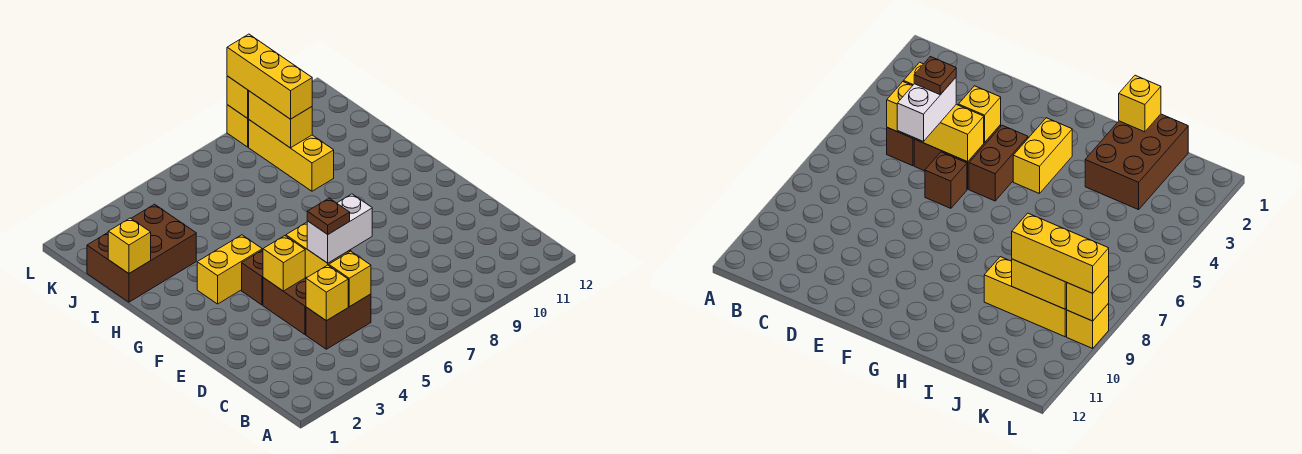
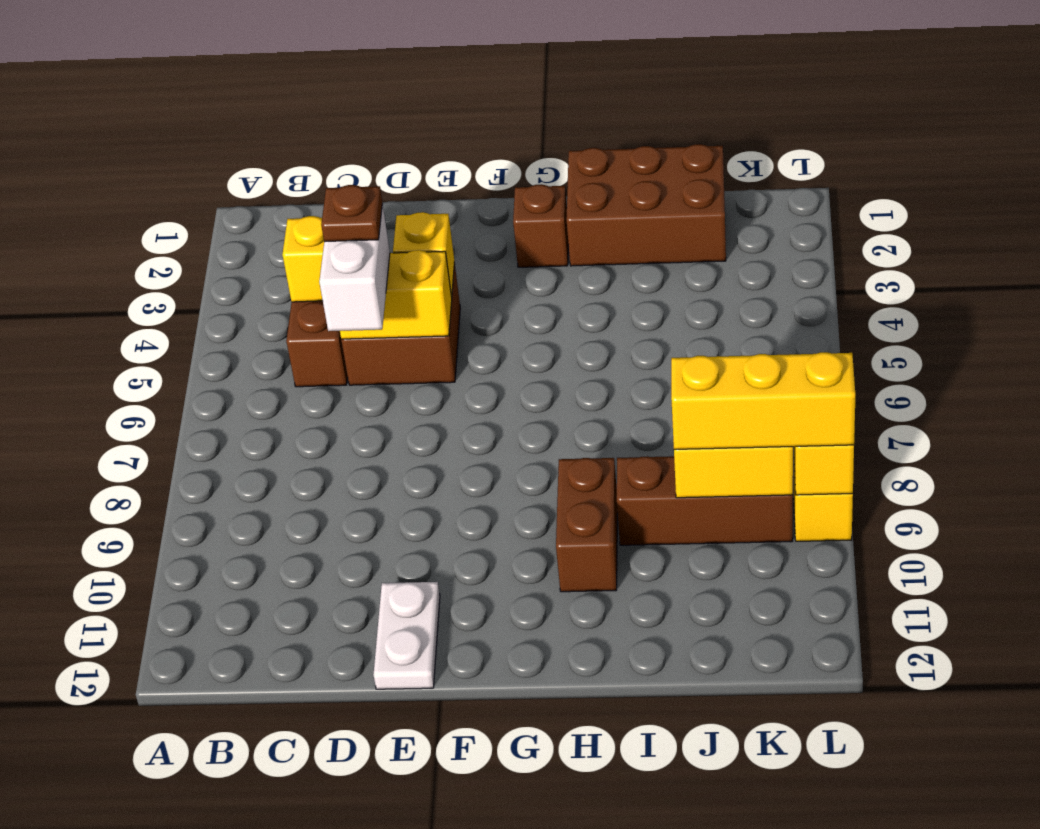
yellow 1x1 brick [329,251,371,307] -> none
brown 1x1 brick [925,152,967,208] -> brown 1x1 brick moved to [513,184,568,267]
none -> white 1x2 plate [373,582,440,689]
brown 1x2 brick [242,250,263,305] -> brown 1x2 brick moved to [556,458,618,592]
yellow 1x2 brick [197,235,262,304] -> none
brown 2x3 brick [87,204,196,302] -> brown 2x3 brick turned to [567,144,726,266]
yellow 1x1 brick [108,218,151,273] -> none
yellow 1x3 brick [249,120,334,191] -> brown 1x3 brick [617,456,793,545]

